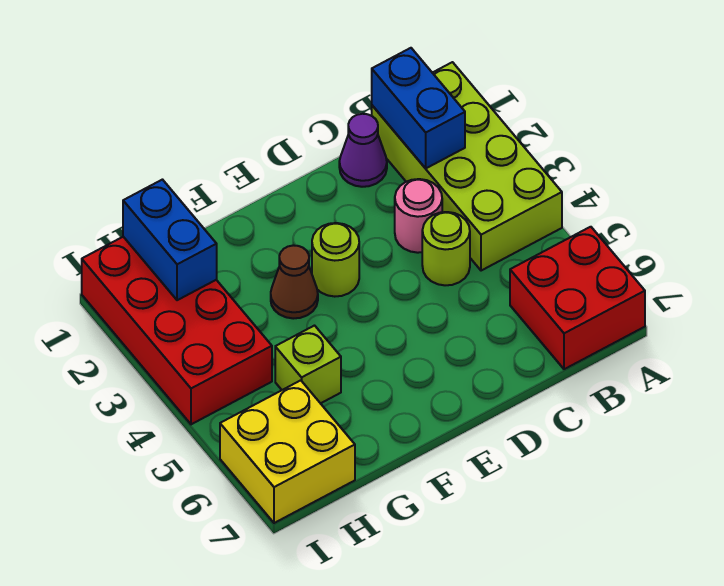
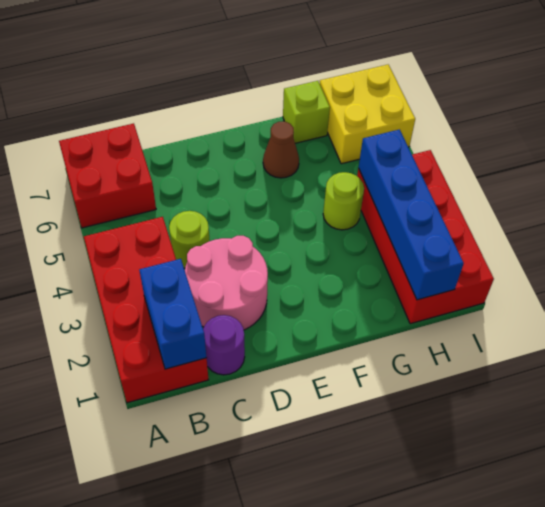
lime 2x4 brick [372,62,562,271] -> red 2x4 brick [84,217,209,403]
purple 1x1 cone [339,114,387,187] -> purple 1x1 round brick [203,315,245,375]
pink 1x1 round brick [395,179,442,253] -> pink 2x2 round brick [185,236,268,330]
lime 1x1 round brick [312,223,359,297] -> lime 1x1 round brick moved to [323,172,364,230]
brown 1x1 cone [271,245,318,319] -> brown 1x1 cone moved to [263,121,299,178]
lime 1x1 brick [275,326,341,403] -> lime 1x1 brick moved to [283,81,330,143]
blue 1x2 brick [123,180,217,300] -> blue 1x4 brick [359,130,464,300]

